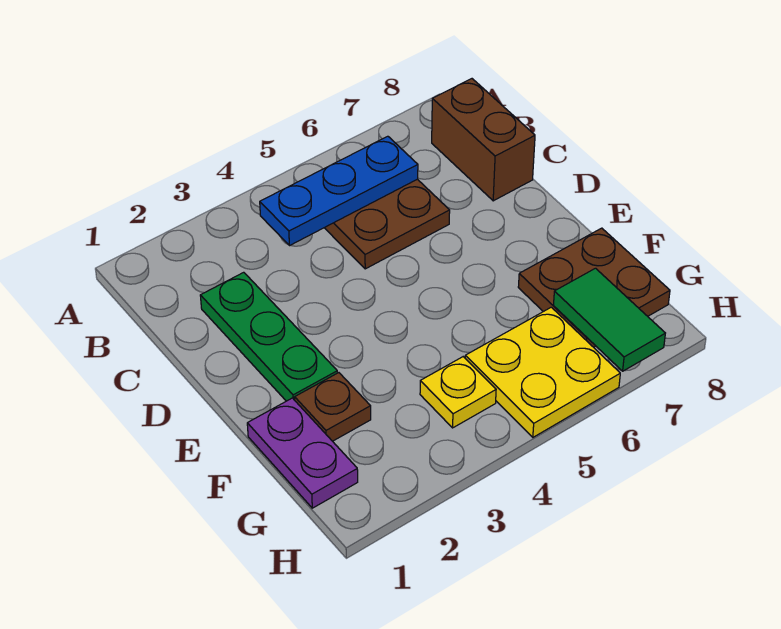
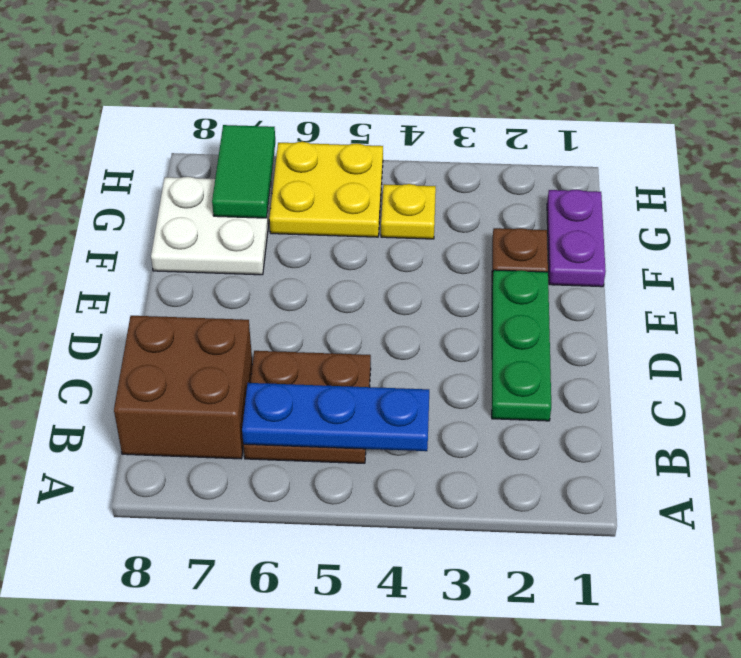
brown 1x2 brick [432,79,535,201] -> brown 2x2 brick [114,316,253,459]
brown 2x2 plate [518,228,670,347] -> white 2x2 plate [151,177,272,275]

